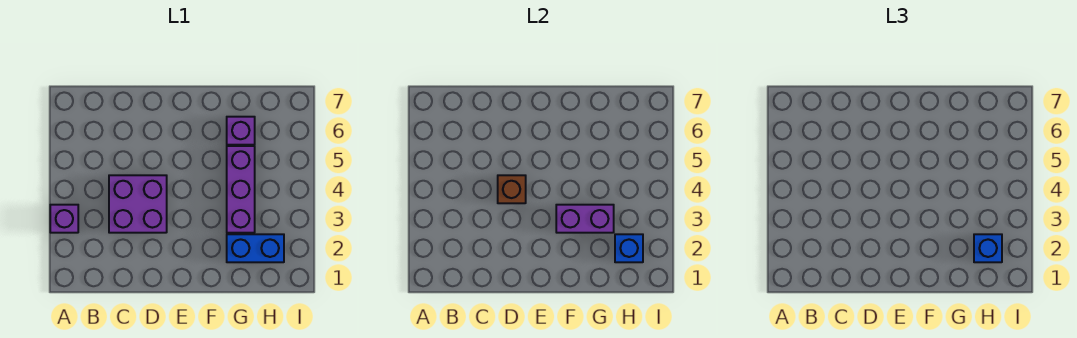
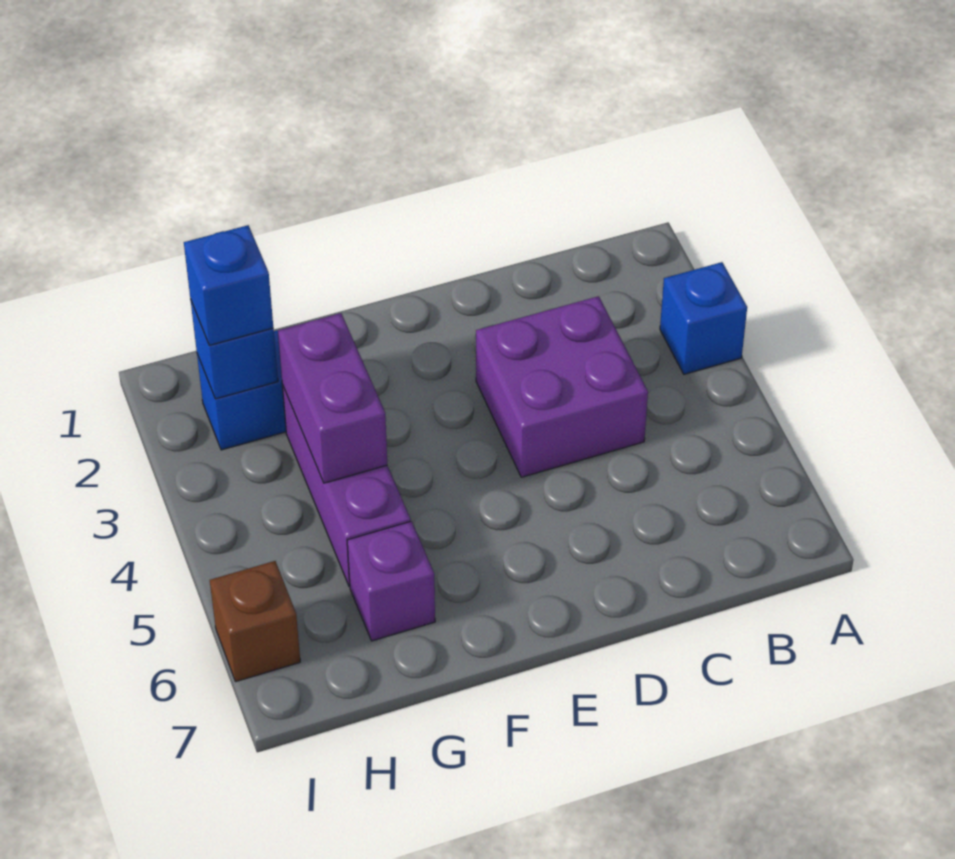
purple 1x1 brick [50,205,78,233] -> blue 1x1 brick [660,262,747,374]
brown 1x1 brick [498,175,526,203] -> brown 1x1 brick moved to [210,561,300,682]
purple 1x2 brick [556,205,614,233] -> purple 1x2 brick turned to [278,313,387,483]

